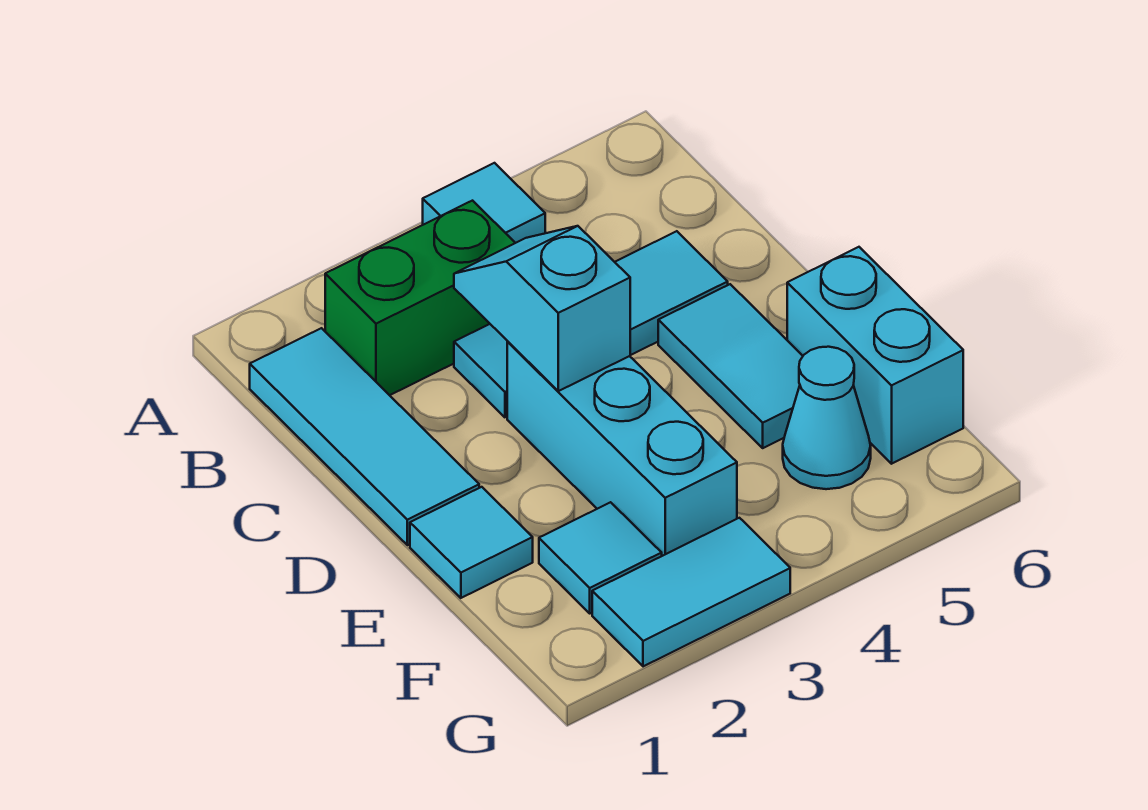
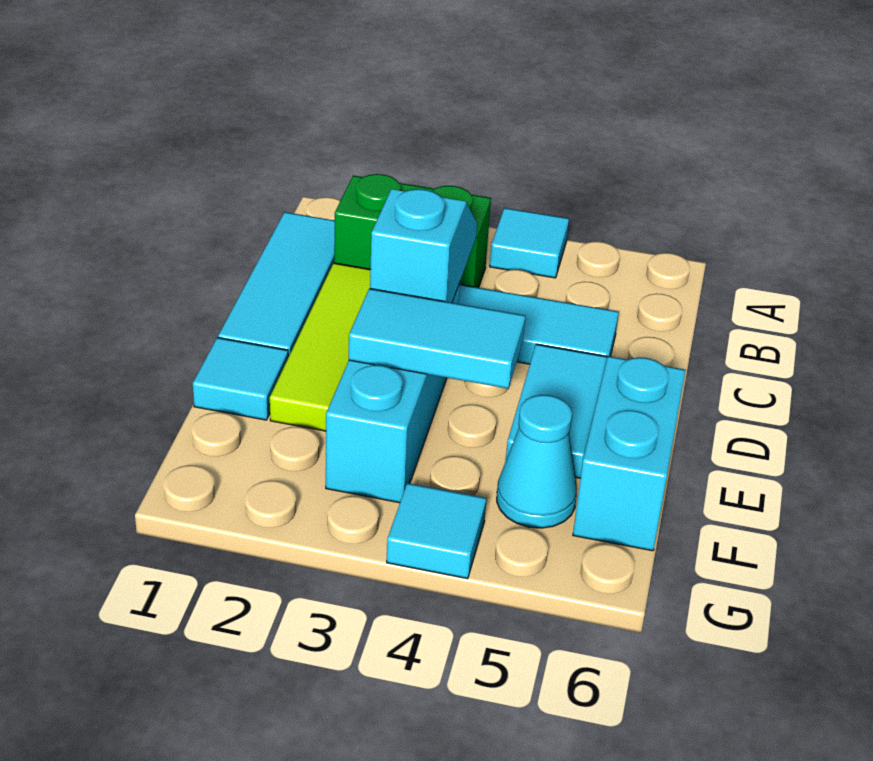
none -> lime 1x3 tile [270,263,370,431]
cyan 1x1 tile [539,502,662,613] -> cyan 1x1 tile moved to [387,483,486,579]
cyan 1x2 tile [592,518,790,666] -> cyan 1x2 tile moved to [349,289,525,389]

